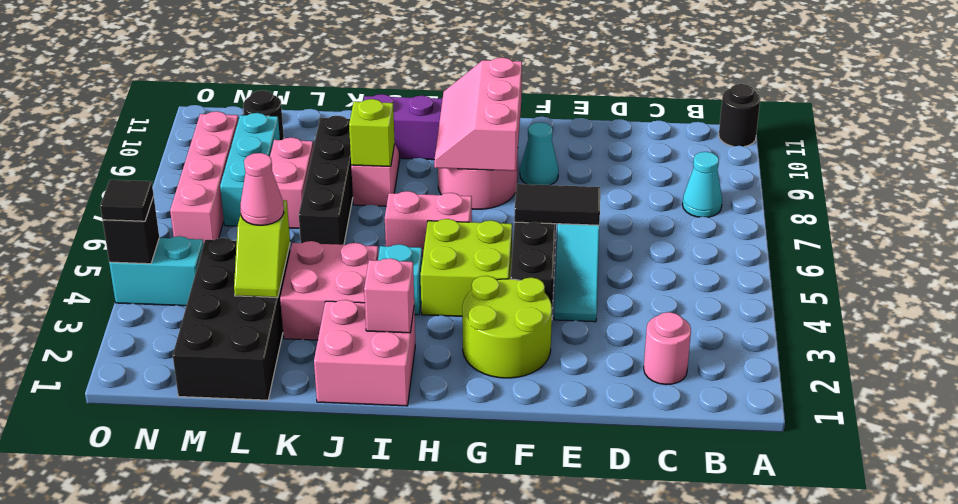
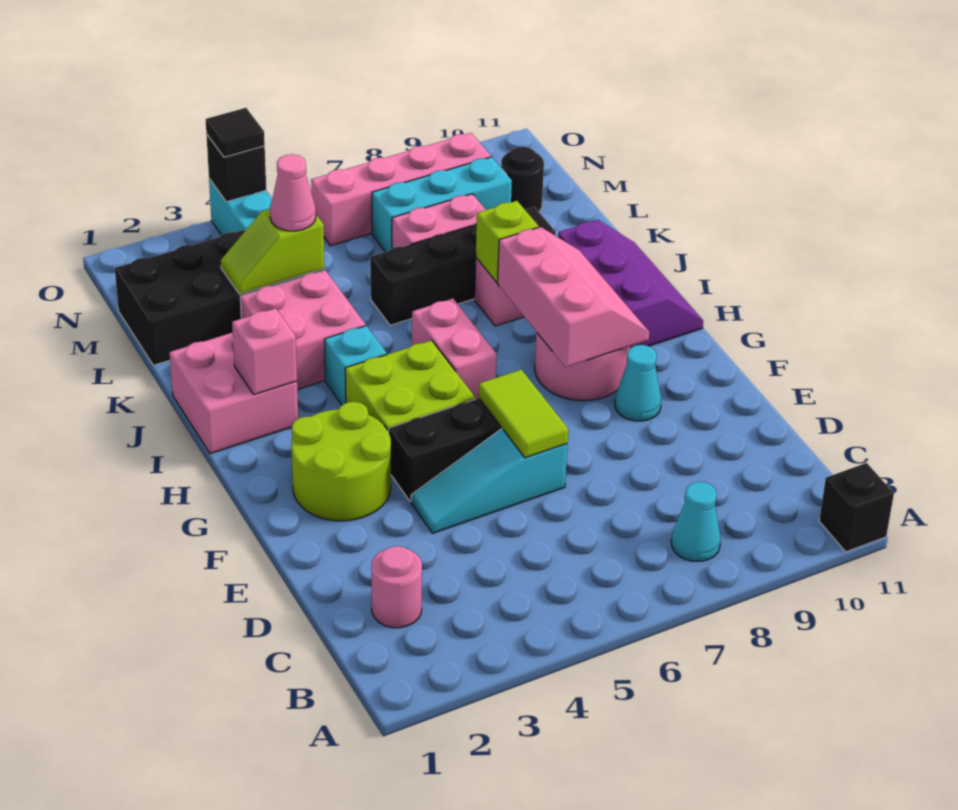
black 1x1 round brick [719,84,760,147] -> black 1x1 brick [819,463,894,552]
black 1x2 tile [514,184,600,225] -> lime 1x2 tile [479,370,568,458]
pink 2x3 slope [434,58,522,171] -> pink 2x3 slope turned to [498,227,649,367]

